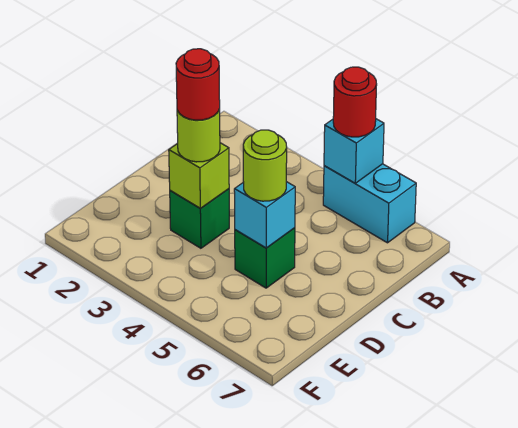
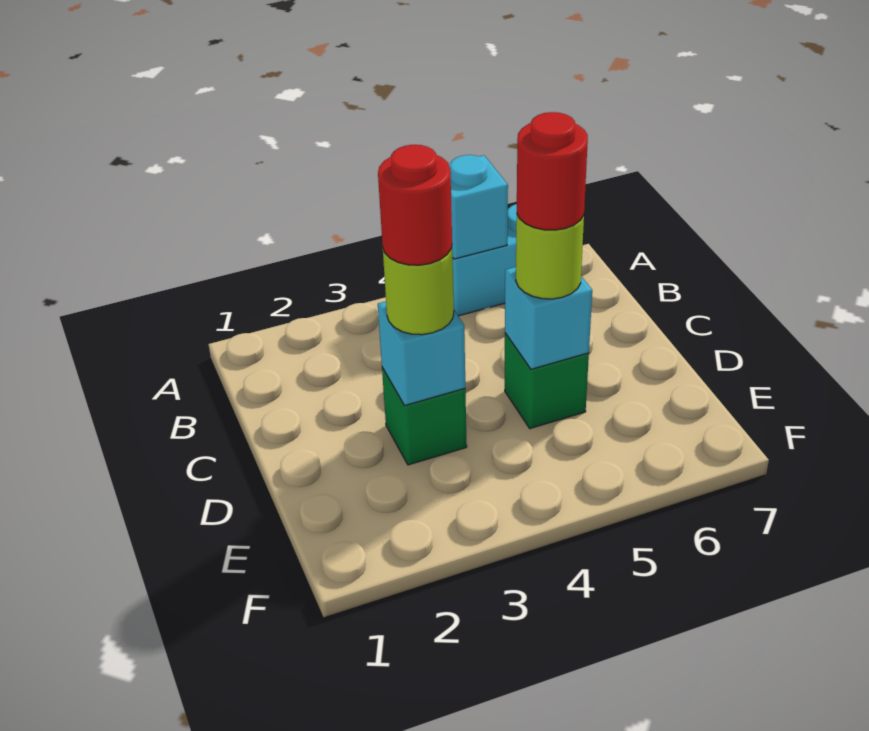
red 1x1 round brick [333,67,377,137] -> red 1x1 round brick moved to [517,112,588,230]
lime 1x1 brick [169,143,229,208] -> cyan 1x1 brick [378,301,465,405]

